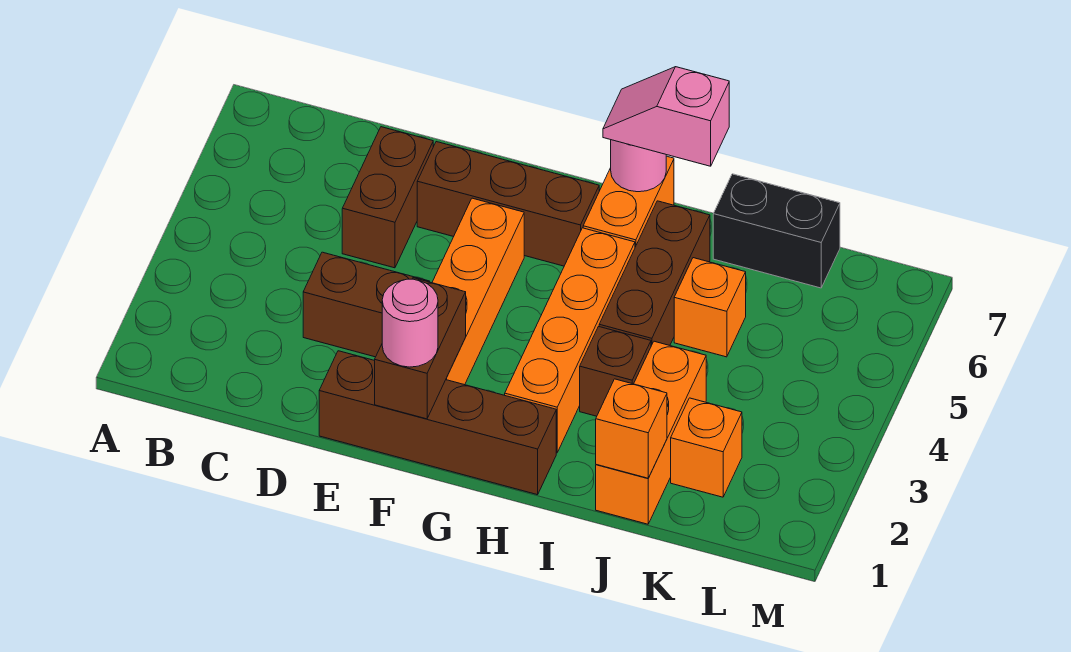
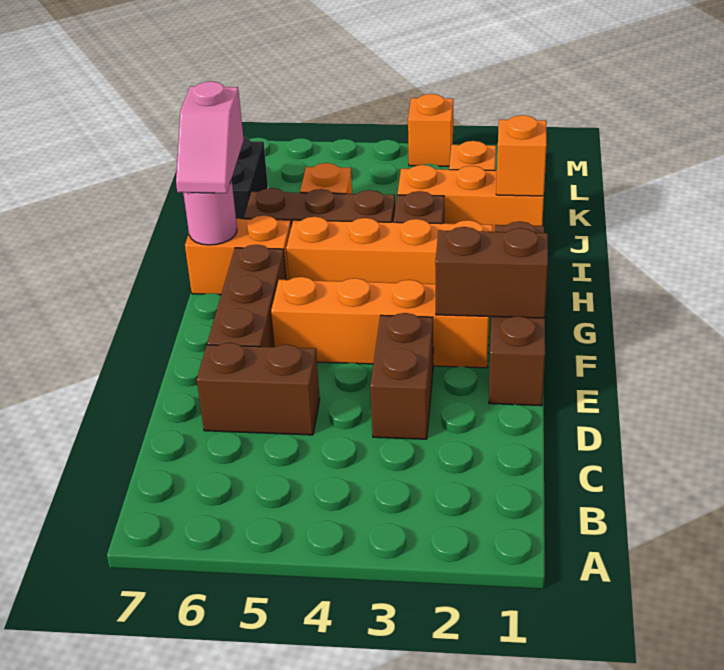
pink 1x1 round brick [382,279,438,367] -> none
none -> orange 1x1 brick [408,94,453,166]

